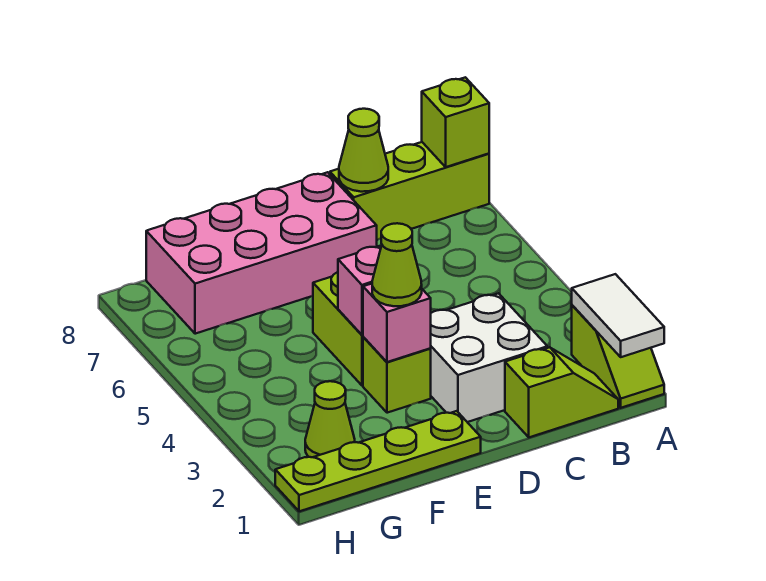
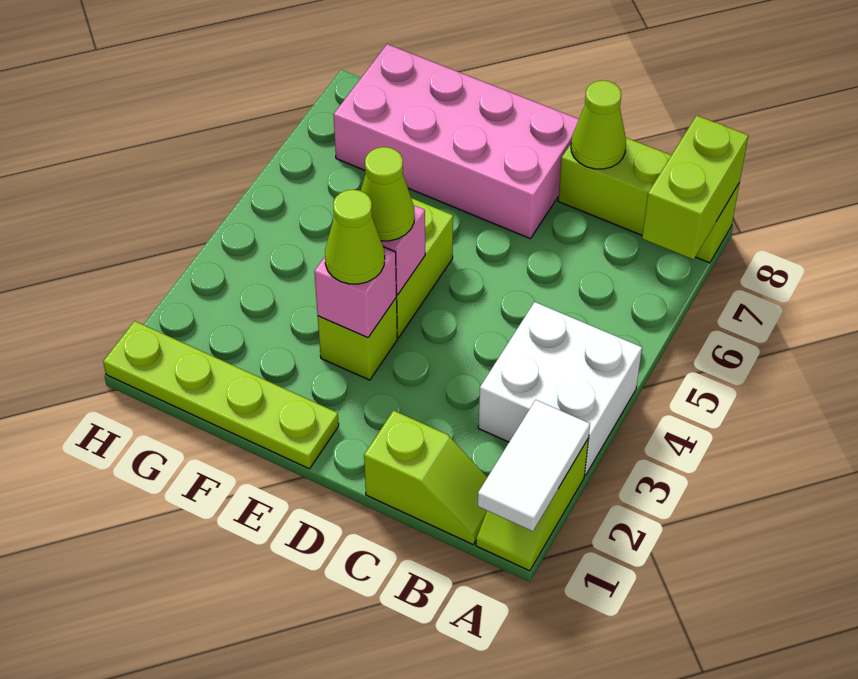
lime 1x1 brick [422,77,489,167] -> lime 1x2 brick [642,115,748,259]
white 2x2 brick [430,293,547,422] -> white 2x2 brick moved to [478,302,642,476]
lime 1x1 cone [305,381,355,457] -> lime 1x1 cone moved to [361,147,414,241]

